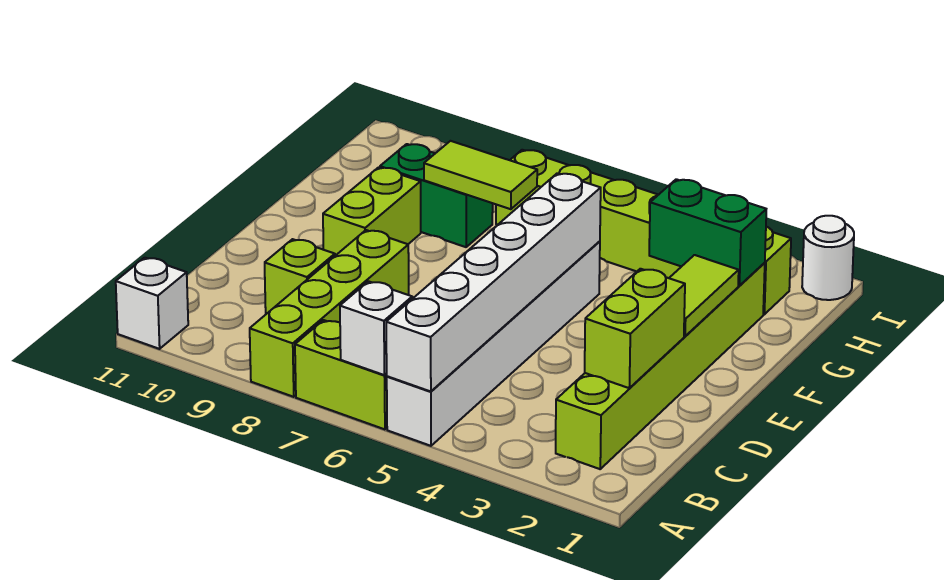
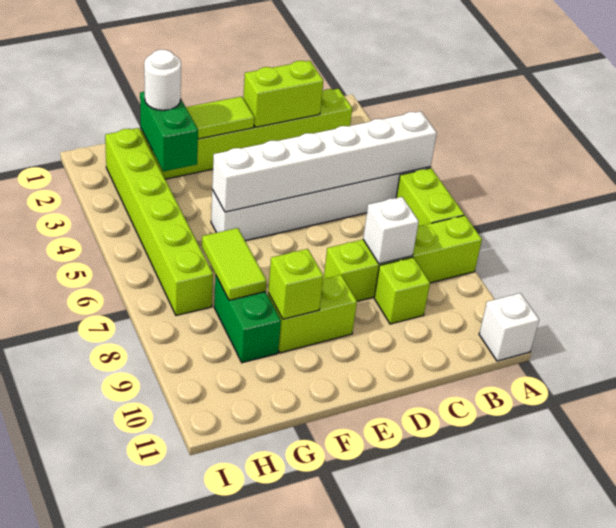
white 1x1 brick [340,281,412,375] -> white 1x1 brick moved to [363,197,419,264]
none -> lime 1x1 brick [268,249,323,319]
white 1x1 round brick [802,216,854,300] -> white 1x1 round brick moved to [144,50,181,110]

